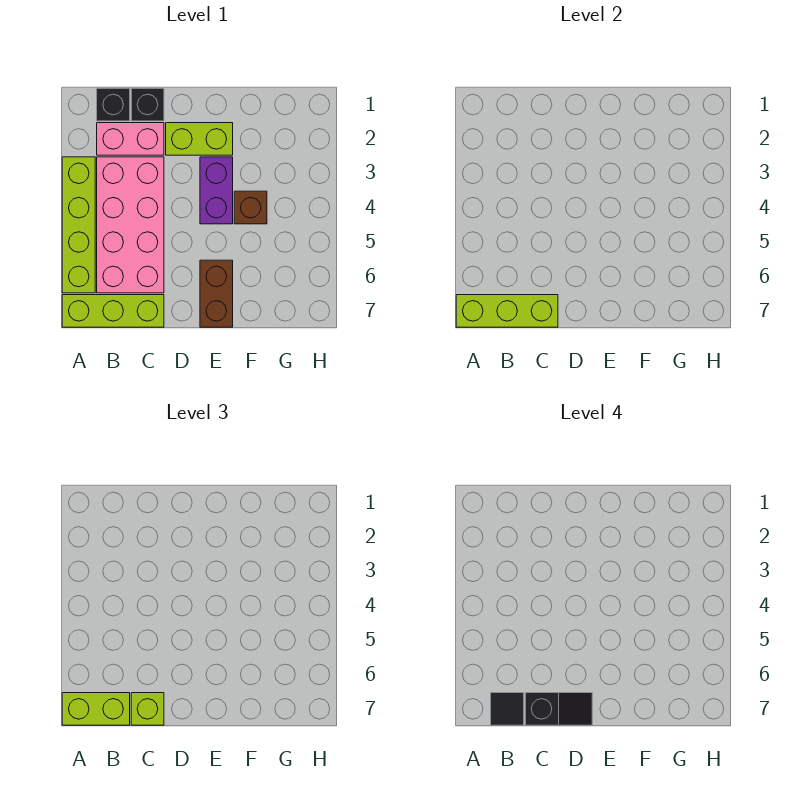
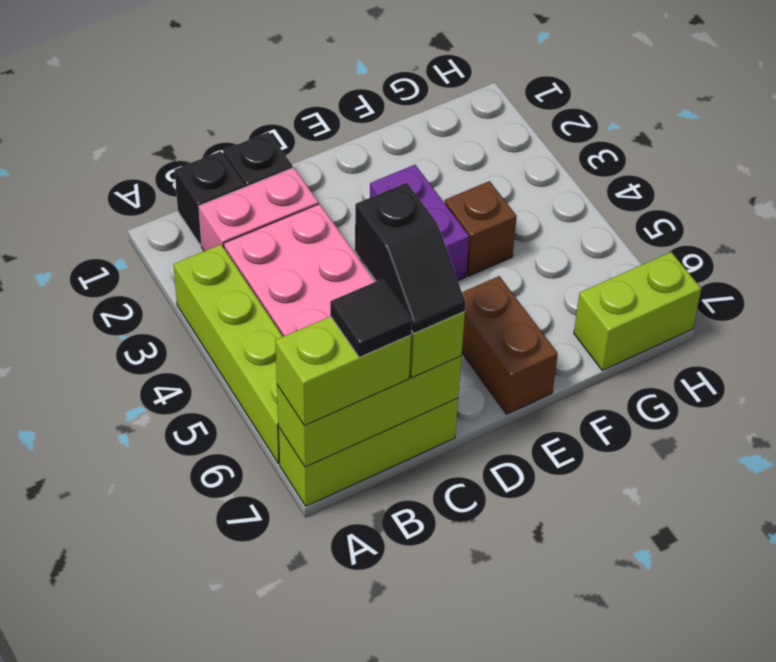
black 1x2 slope [525,693,592,725] -> black 1x2 slope turned to [355,183,466,334]
lime 1x2 brick [166,123,233,155] -> lime 1x2 brick moved to [574,252,701,370]

